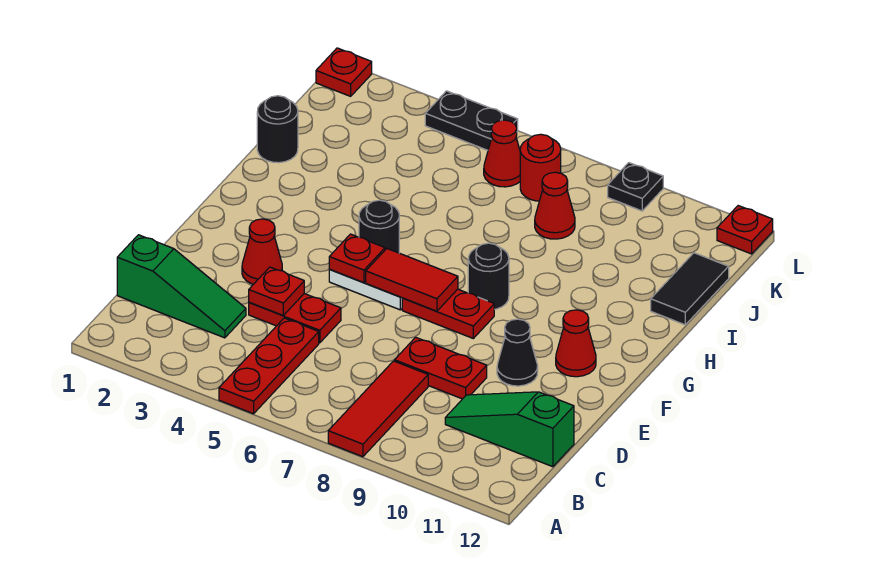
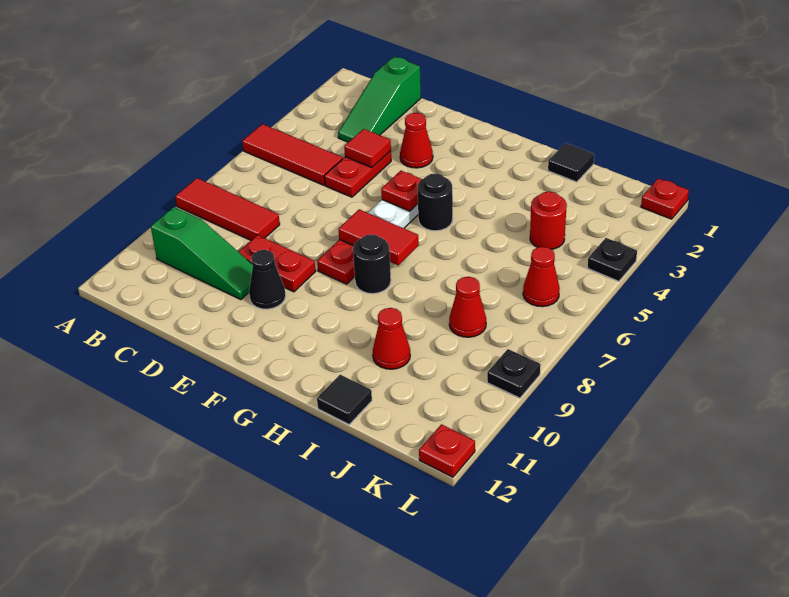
red 1x3 plate [219,318,319,414] -> red 1x3 tile [242,124,343,185]
green 1x3 slope [445,392,574,467] -> green 1x3 slope turned to [151,207,253,300]
red 1x1 plate [249,267,304,315] -> red 1x1 tile [344,129,391,168]
red 1x2 plate [395,337,487,399] -> red 1x2 plate turned to [239,235,316,292]
red 1x2 tile [366,249,458,311] -> red 1x2 tile turned to [338,209,419,265]
red 1x1 cone [556,310,596,377] -> red 1x1 cone moved to [373,308,410,369]
black 1x1 round brick [257,96,298,163] -> black 1x1 tile [548,143,594,182]
black 1x2 tile [651,253,729,325] -> black 1x1 tile [317,375,372,424]
red 1x1 round brick [520,134,561,201] -> red 1x1 round brick moved to [530,192,567,249]
black 1x2 plate [425,91,518,150] -> black 1x1 plate [588,238,637,281]

